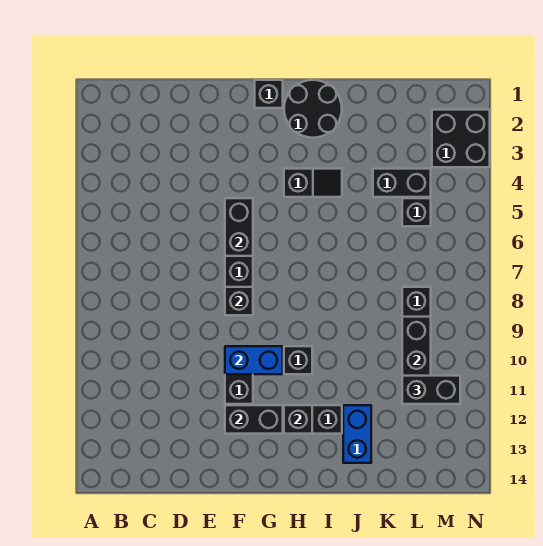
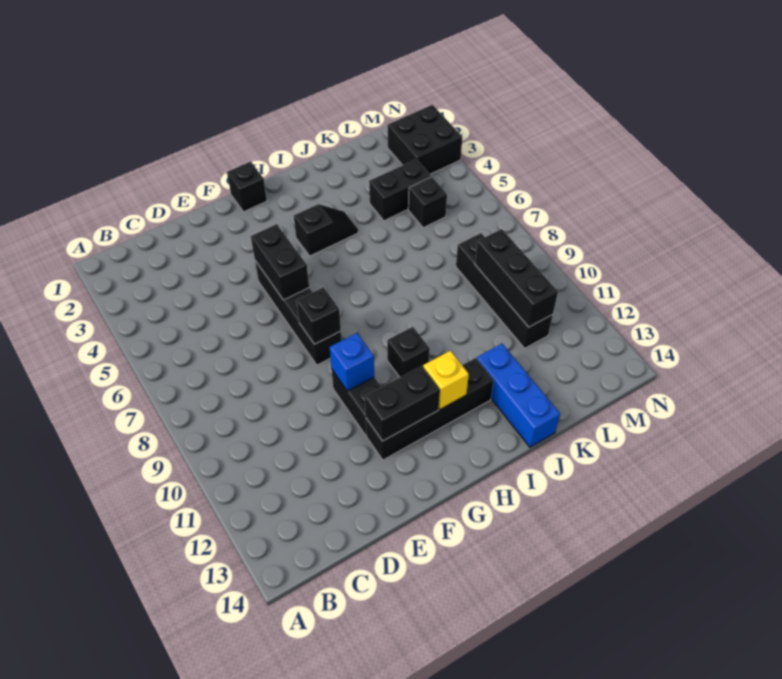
blue 1x2 brick [225,346,283,374] -> blue 1x1 brick [330,333,374,391]
black 2x2 round brick [284,80,342,138] -> none
black 1x1 brick [284,405,312,434] -> yellow 1x1 brick [423,351,469,409]
blue 1x2 brick [343,405,371,463] -> blue 1x3 brick [477,344,560,447]
black 1x2 brick [402,376,460,404] -> none

